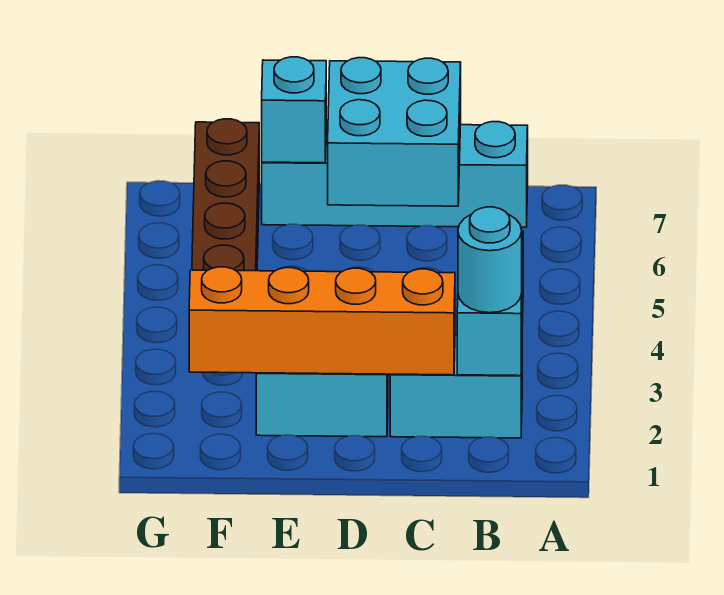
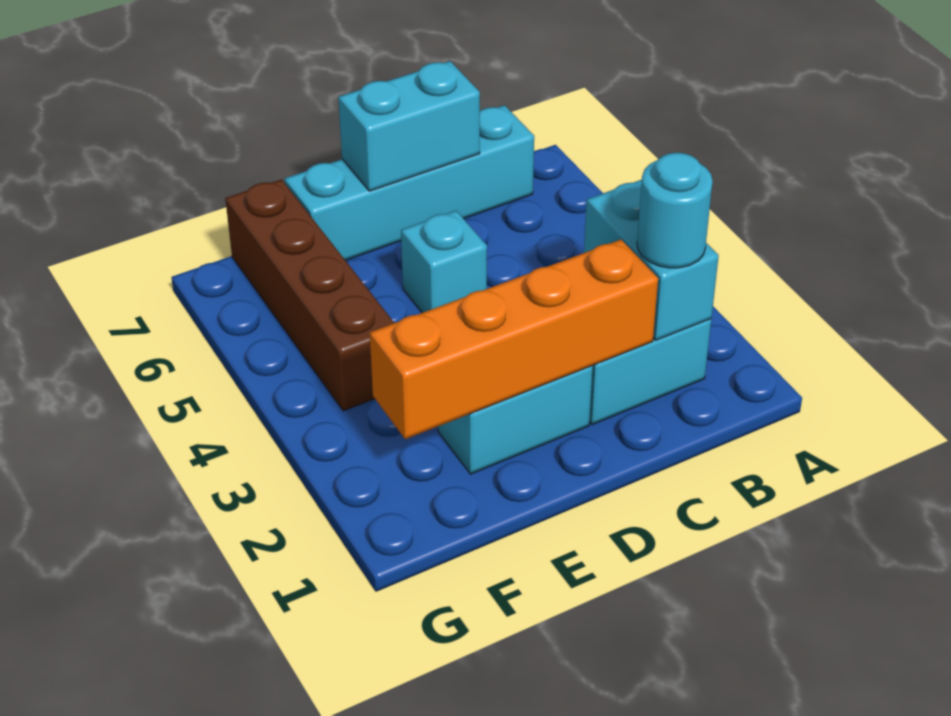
cyan 2x2 brick [328,58,461,206] -> cyan 1x2 brick [338,61,480,191]
cyan 1x1 brick [262,57,326,163] -> cyan 1x1 brick moved to [401,211,487,313]

